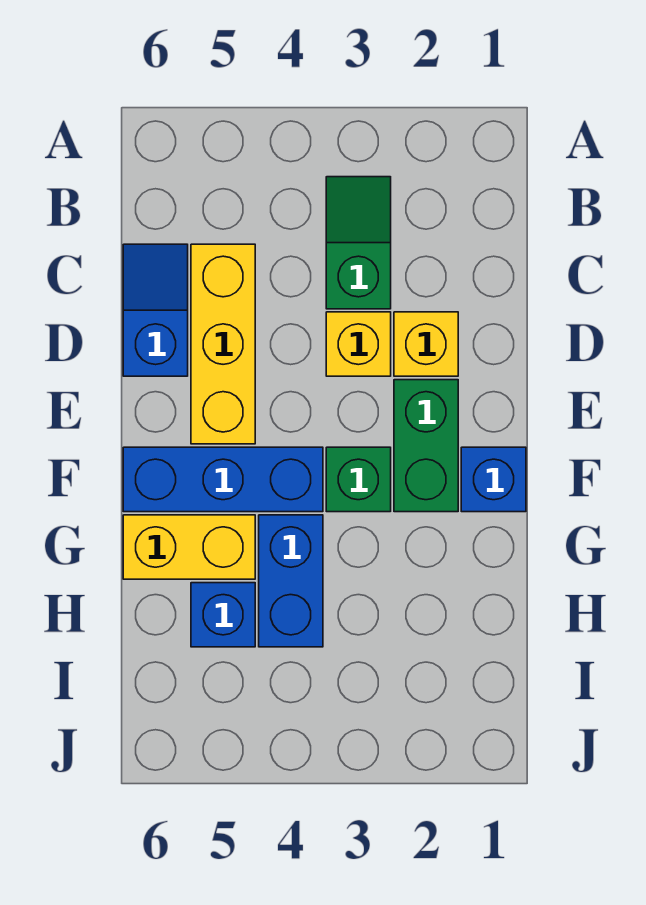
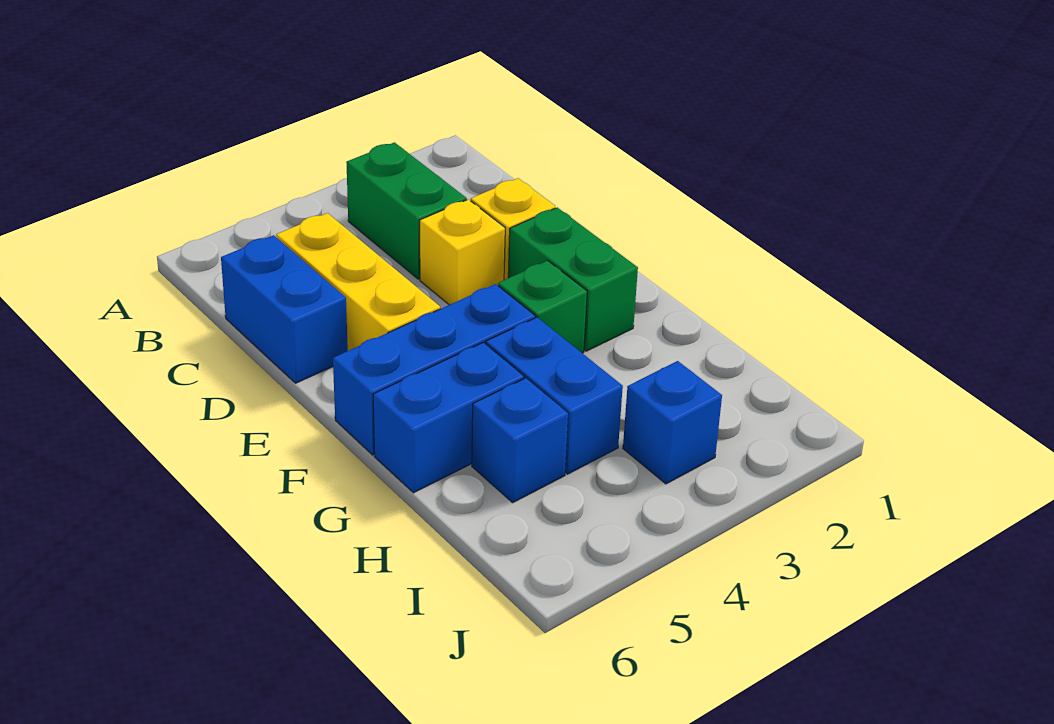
green 1x2 slope [326,177,391,309] -> green 1x2 brick [346,142,467,279]
blue 1x2 slope [123,244,188,376] -> blue 1x2 brick [221,235,348,383]
blue 1x1 brick [461,447,526,512] -> blue 1x1 brick moved to [623,361,722,484]
yellow 1x2 brick [123,515,255,579] -> blue 1x2 brick [373,343,524,493]

